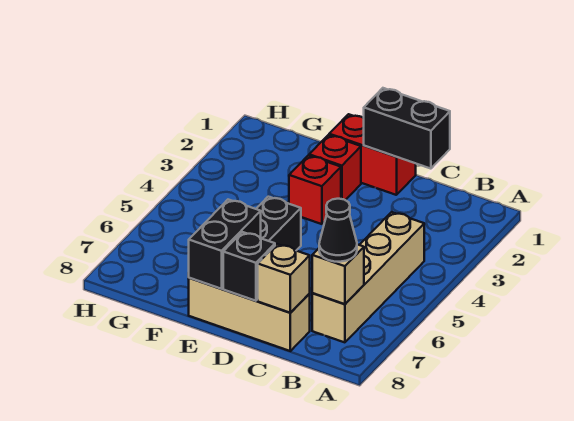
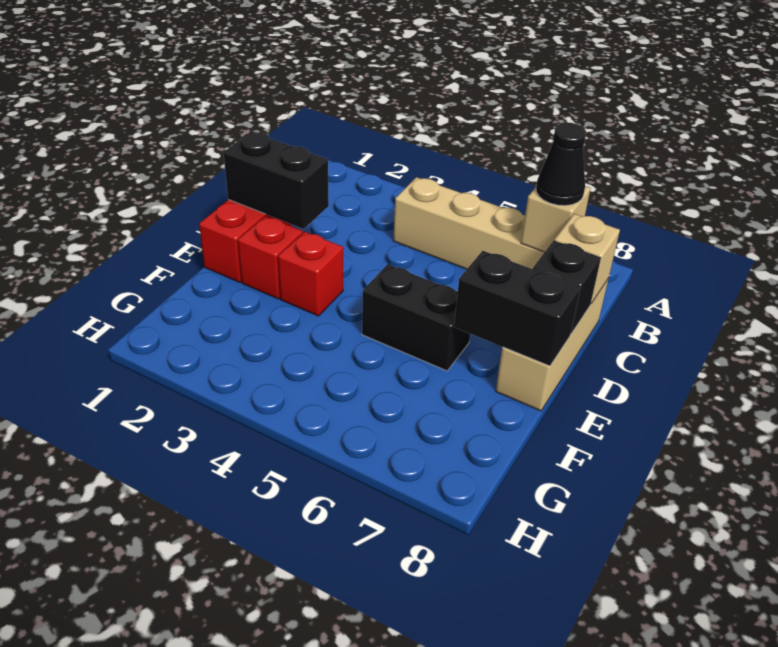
black 1x2 brick [364,88,450,169] -> black 1x2 brick turned to [224,132,329,229]

